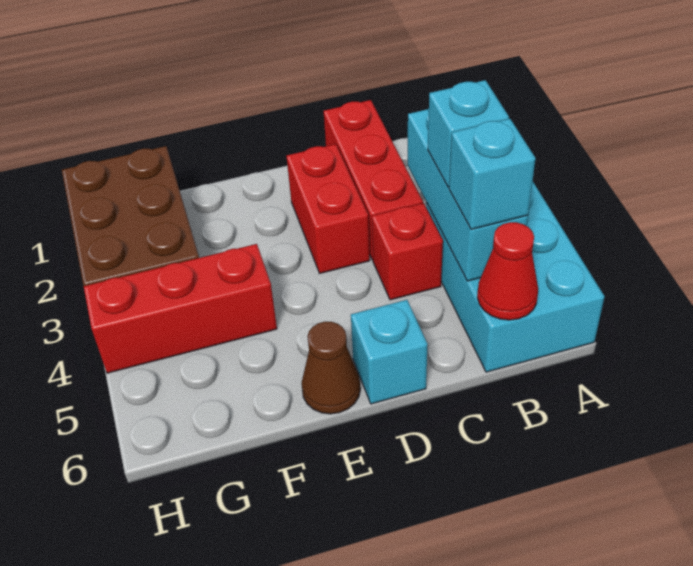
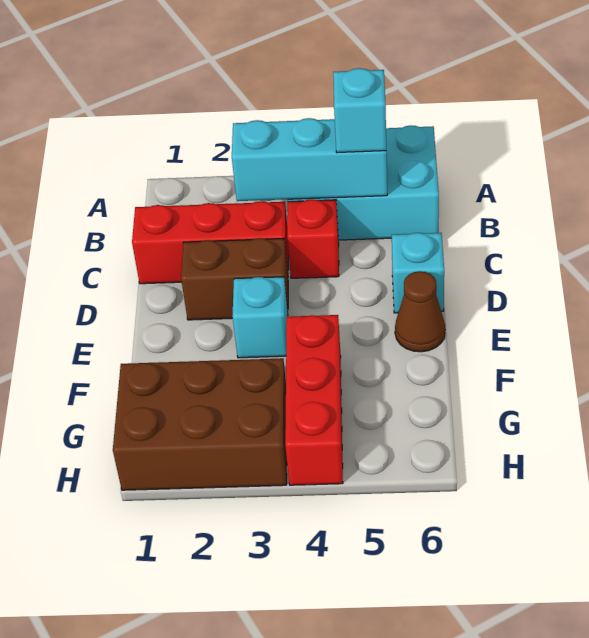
cyan 1x1 brick [428,80,509,187] -> cyan 1x1 brick moved to [232,277,288,358]
red 1x1 cone [477,222,538,320] -> none
red 1x2 brick [287,144,370,273] -> brown 1x2 brick [181,238,288,320]

